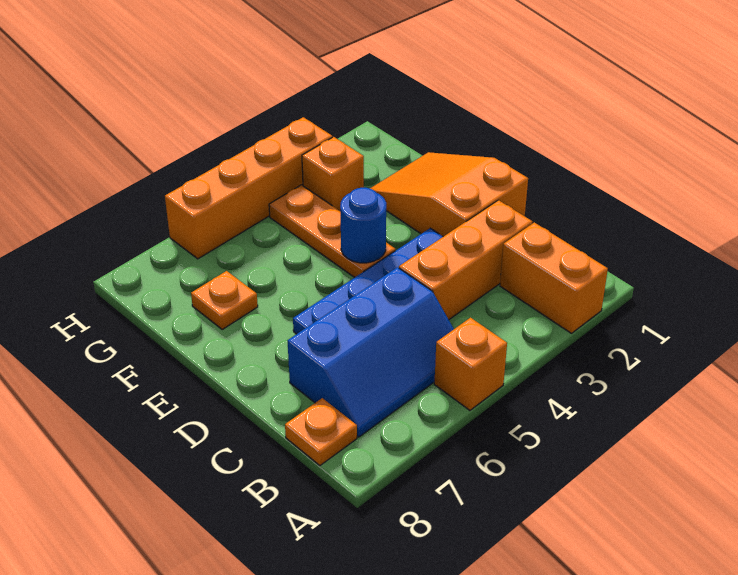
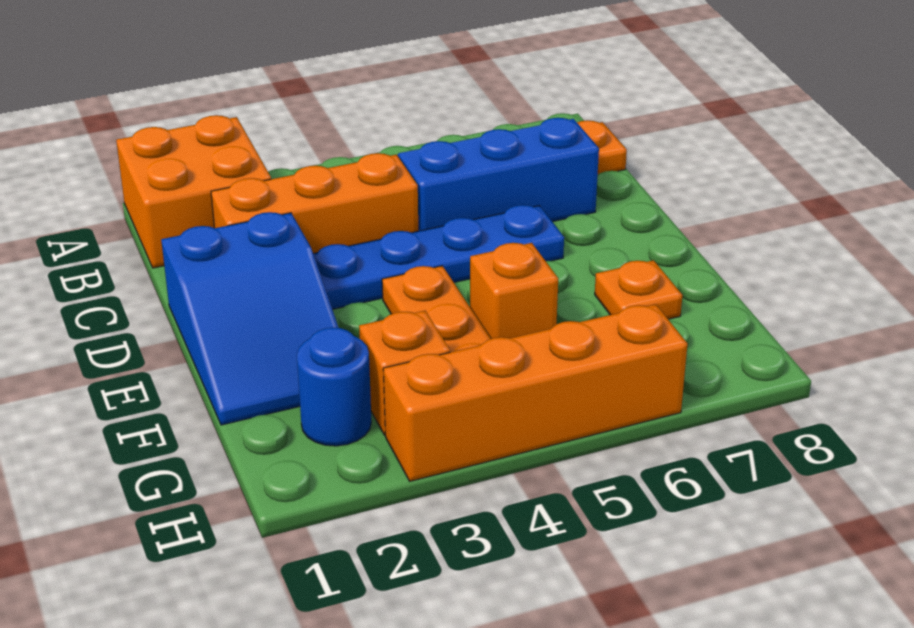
orange 1x2 brick [500,222,608,333] -> orange 2x2 brick [116,115,271,268]
orange 1x1 brick [434,318,507,410] -> orange 1x1 brick moved to [470,243,558,339]
orange 2x3 slope [370,152,528,237] -> blue 2x3 slope [161,212,339,425]
blue 1x1 round brick [340,188,386,263] -> blue 1x1 round brick moved to [297,328,371,446]

